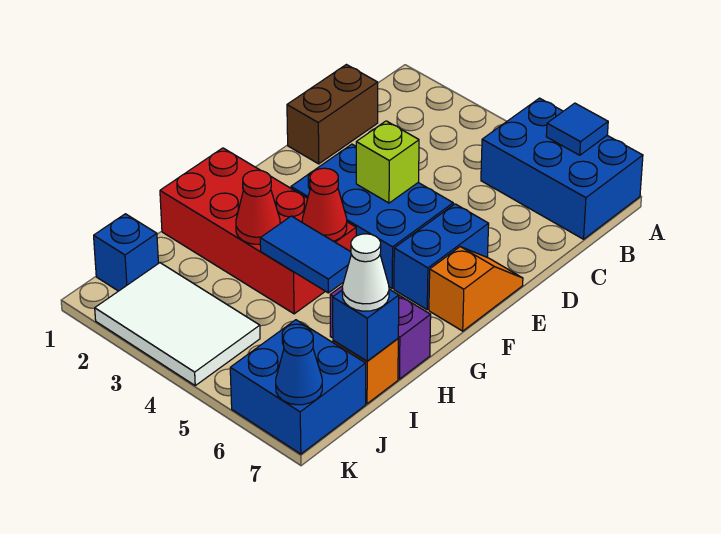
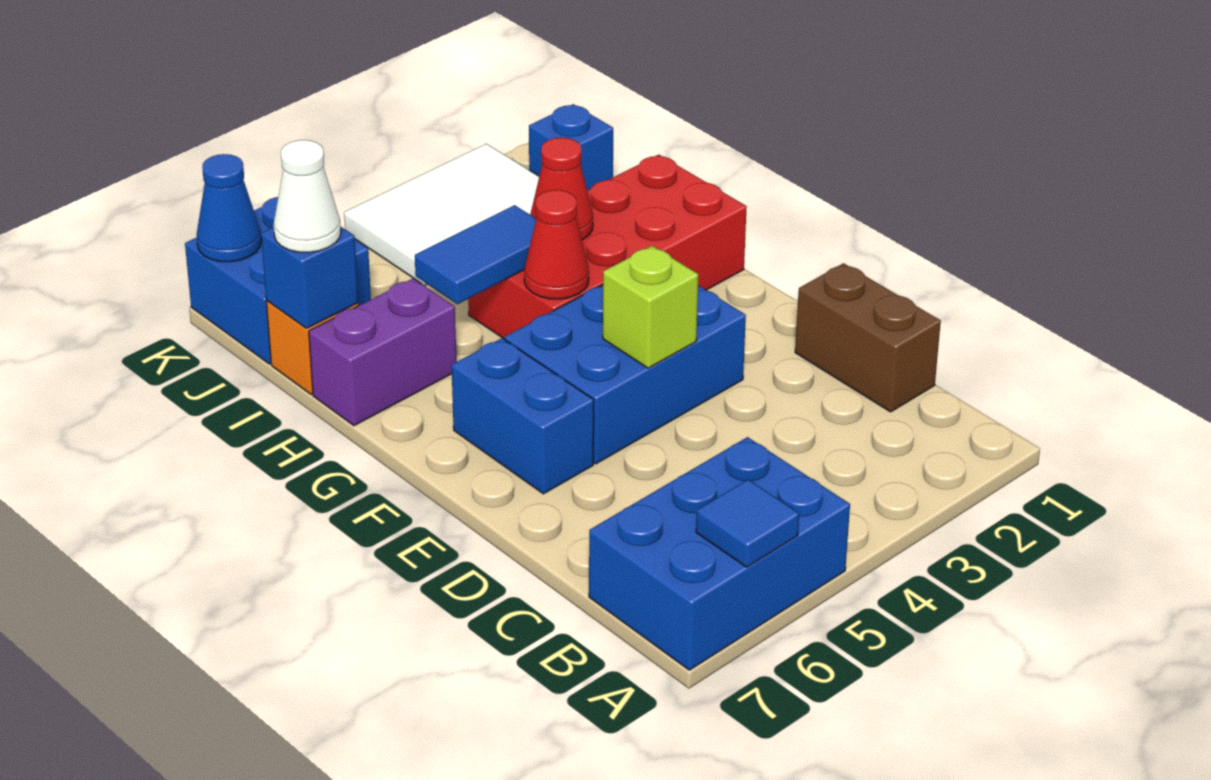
orange 1x2 slope [429,247,523,331] -> none

